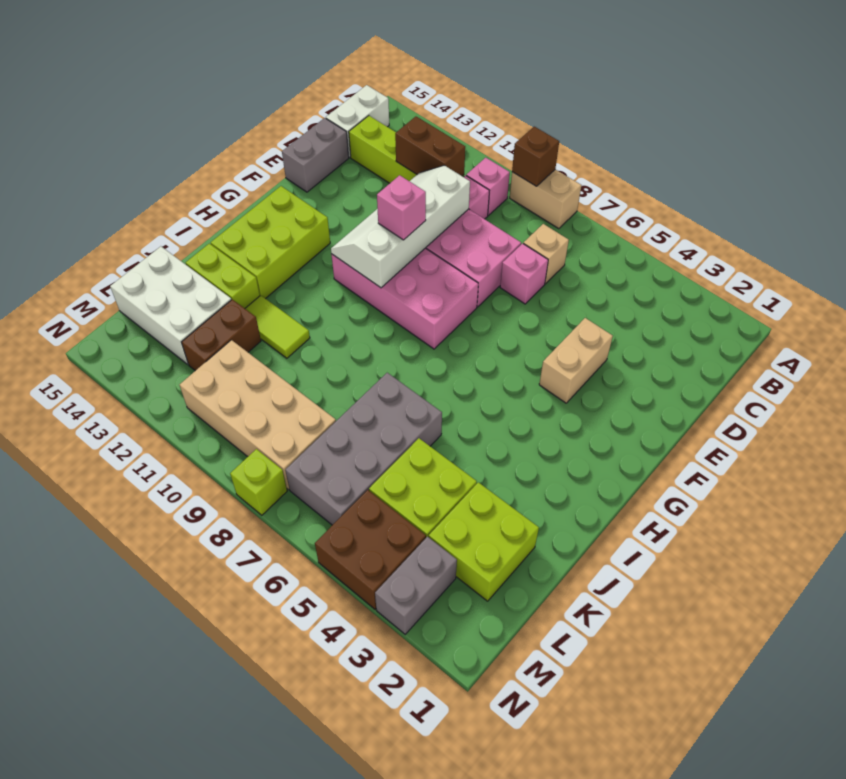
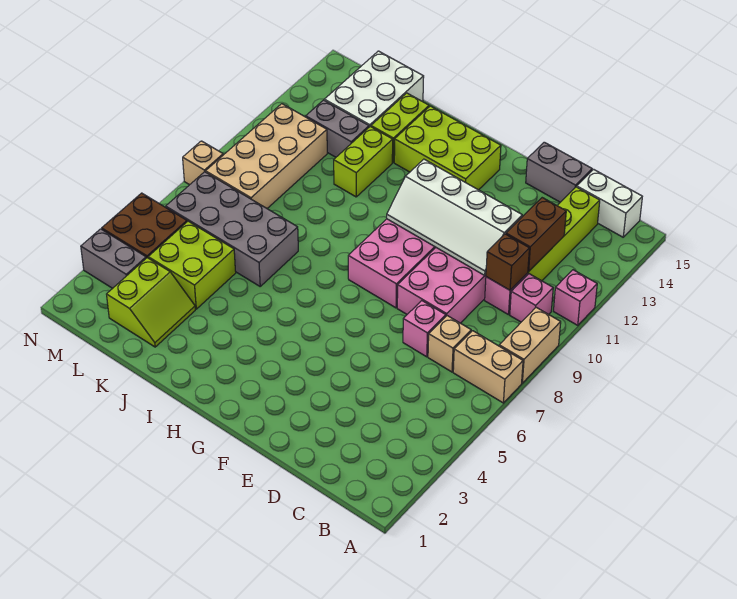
brown 1x1 brick [512,127,559,186] -> brown 1x1 brick moved to [486,234,529,290]
white 2x4 slope [331,165,470,288] -> white 2x4 slope turned to [387,159,522,276]
tan 1x2 brick [539,318,613,403] -> tan 1x2 brick moved to [453,331,523,403]
pink 1x1 brick [377,175,426,240] -> pink 1x1 brick moved to [554,270,597,325]
lime 1x2 tile [245,295,310,358] -> lime 1x2 brick [334,127,393,197]
lime 2x2 brick [429,482,539,601] -> lime 2x2 slope [107,258,195,347]
brown 1x2 brick [182,299,261,371] -> grey 1x2 brick [306,100,369,157]
lime 1x1 brick [230,449,287,515] -> tan 1x1 brick [183,141,223,185]

